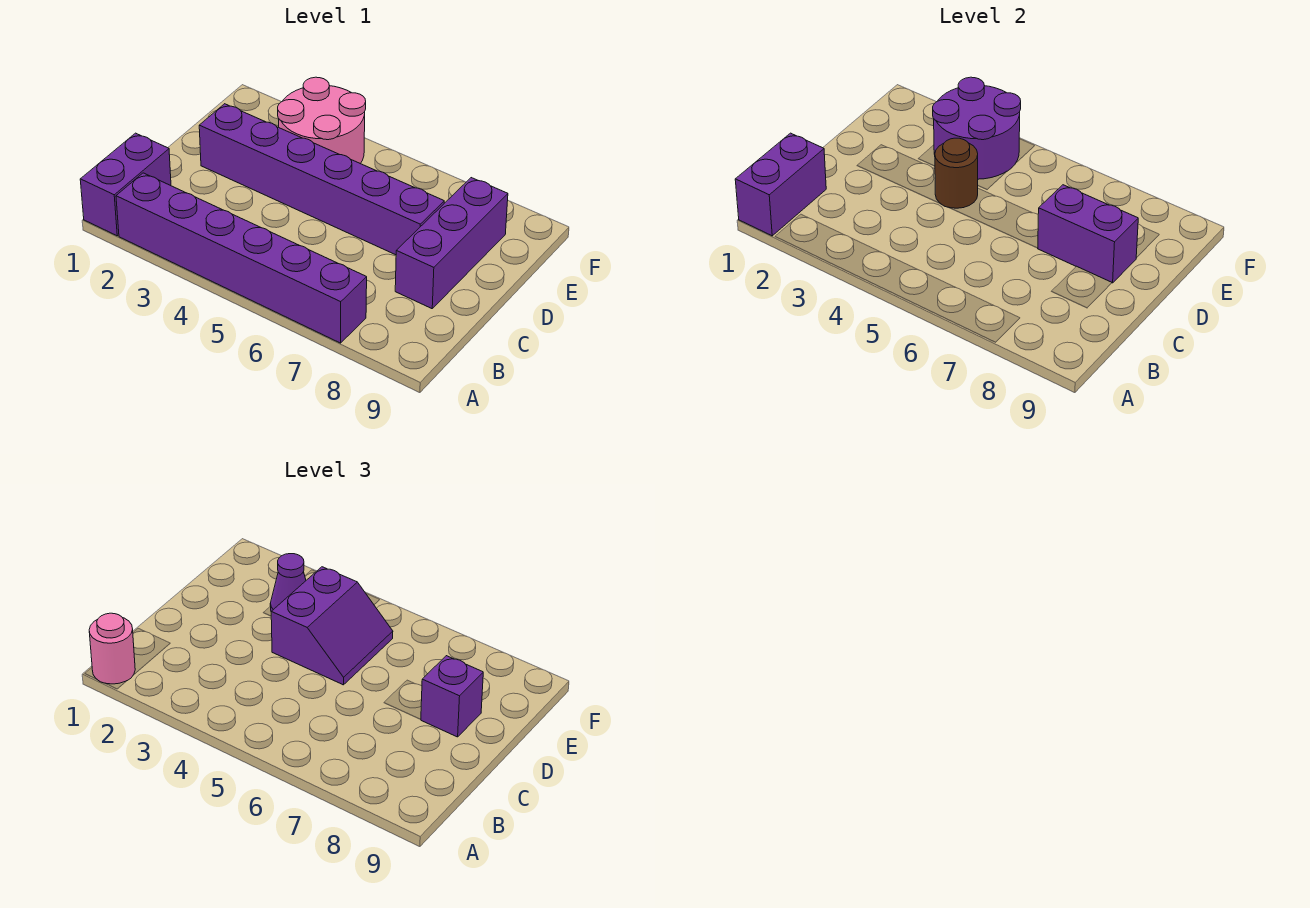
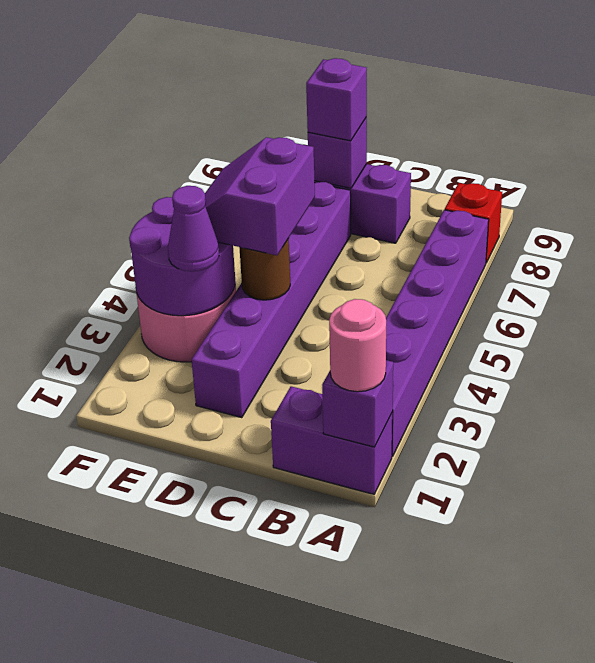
purple 1x2 brick [735,133,826,236] -> purple 1x1 brick [322,360,393,447]
none -> red 1x1 brick [445,183,502,263]
purple 2x2 slope [271,567,393,685] -> purple 2x2 slope turned to [205,137,315,255]
purple 1x2 brick [1038,185,1138,283] -> purple 1x1 brick [308,117,367,188]

